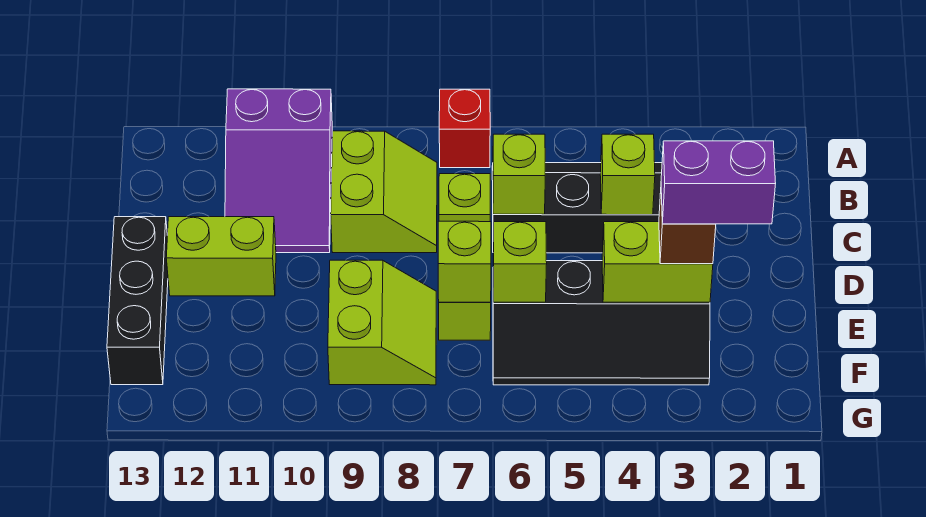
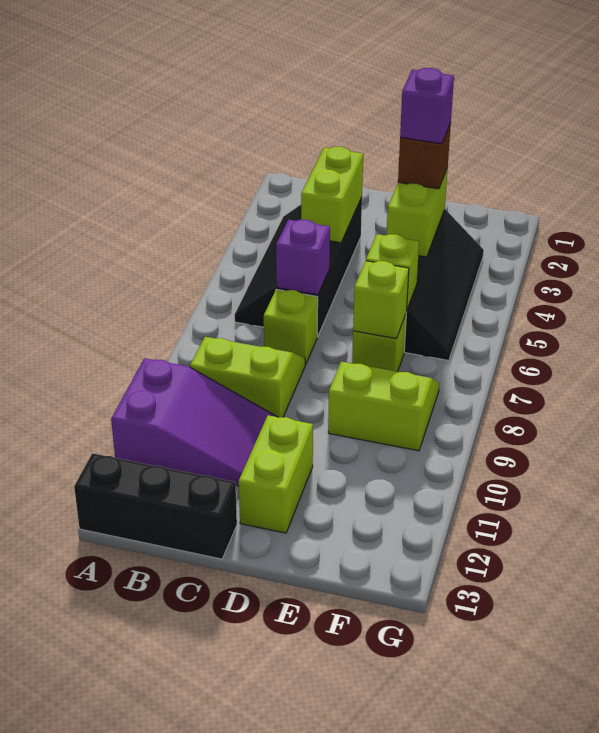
red 1x1 brick [439,89,490,168] -> none
lime 1x1 brick [600,134,655,215] -> lime 1x2 brick [301,147,363,243]
lime 1x1 brick [493,134,545,214] -> purple 1x1 brick [276,220,330,295]
black 1x3 brick [107,217,168,385] -> black 1x3 brick moved to [74,453,237,559]
purple 1x2 brick [661,141,776,224] -> purple 1x1 brick [400,68,454,144]

